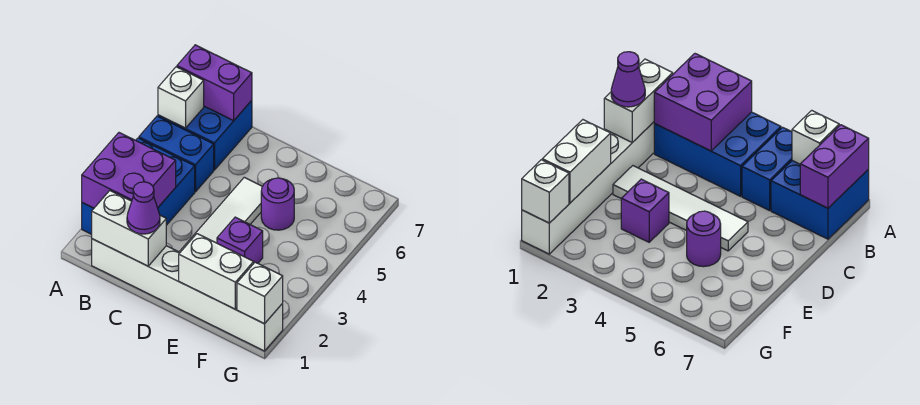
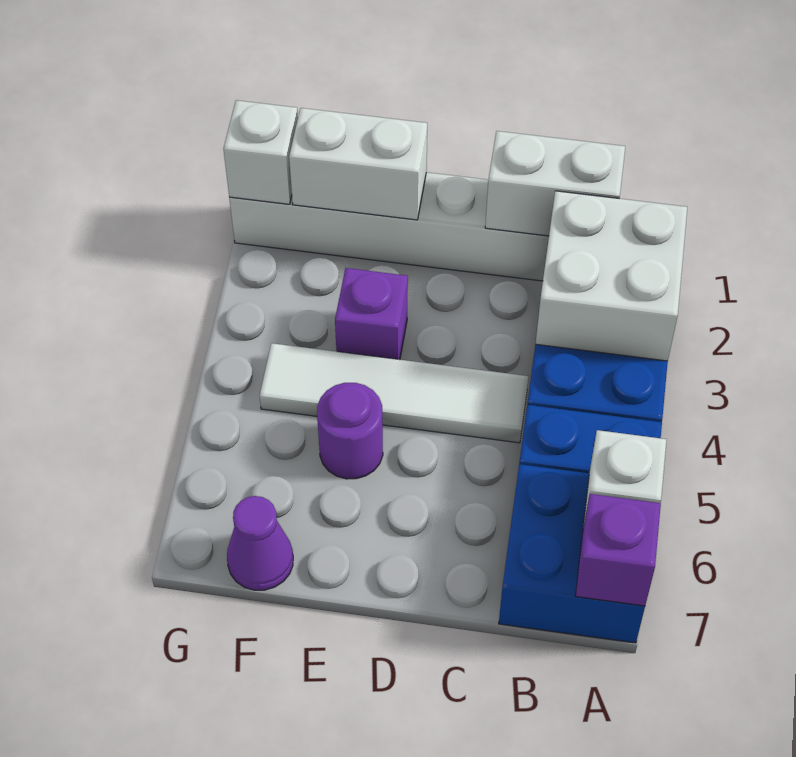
purple 2x2 brick [82,133,176,208] -> white 2x2 brick [536,191,687,361]
purple 1x2 brick [177,45,252,121] -> purple 1x1 brick [576,494,661,606]
purple 1x1 cone [127,182,160,234] -> purple 1x1 cone moved to [227,496,293,590]
white 1x4 tile [179,177,262,252] -> white 1x4 tile turned to [260,343,529,443]

